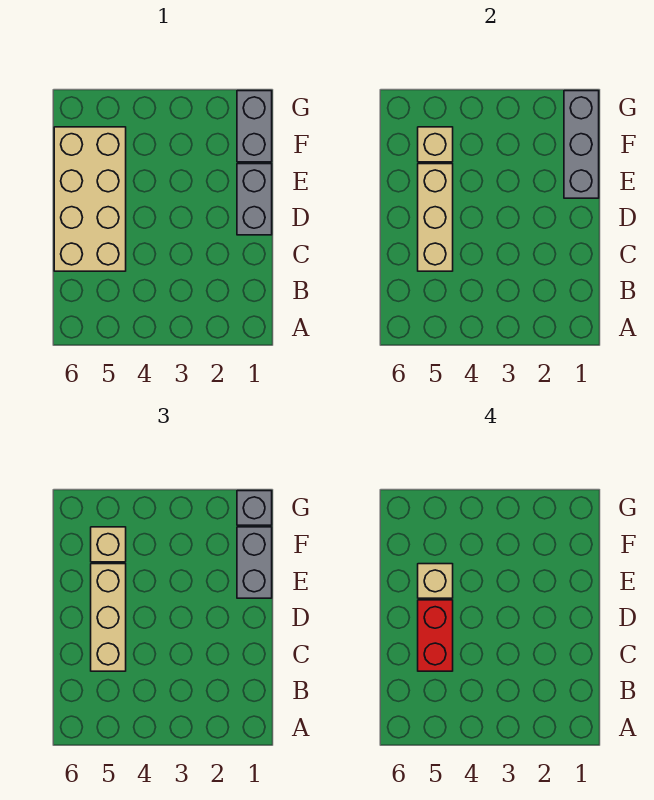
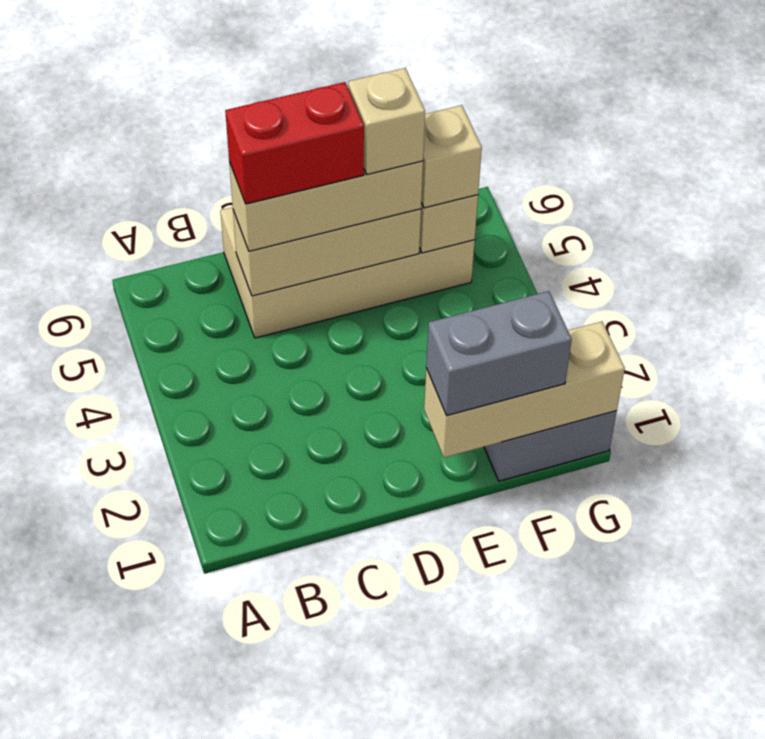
grey 1x2 brick [237,164,272,235] -> none
grey 1x3 brick [564,91,599,198] -> tan 1x3 brick [424,322,625,458]
grey 1x1 brick [237,491,272,525] -> none

